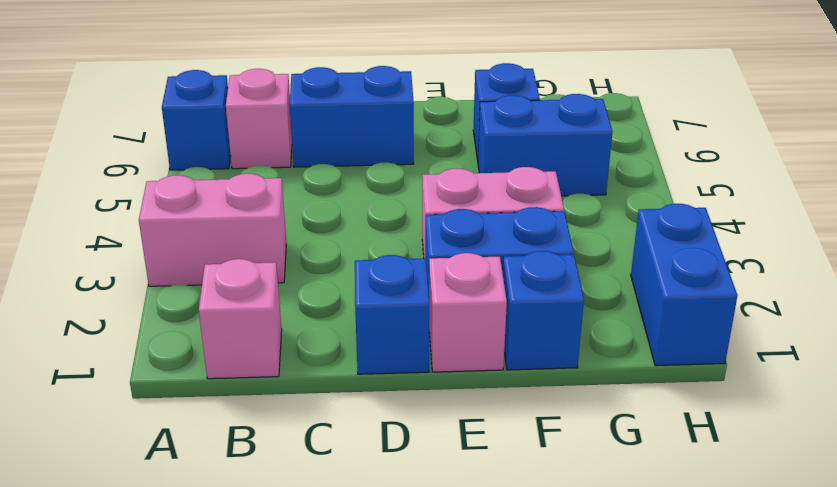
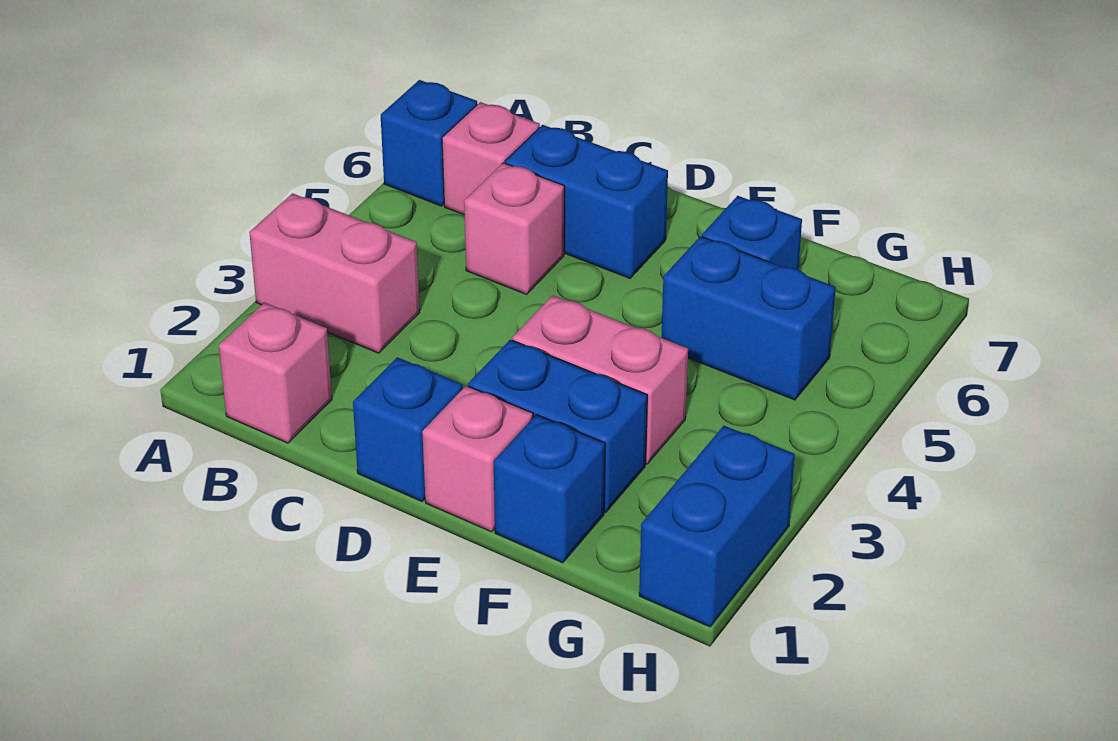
none -> pink 1x1 brick [464,163,564,294]

